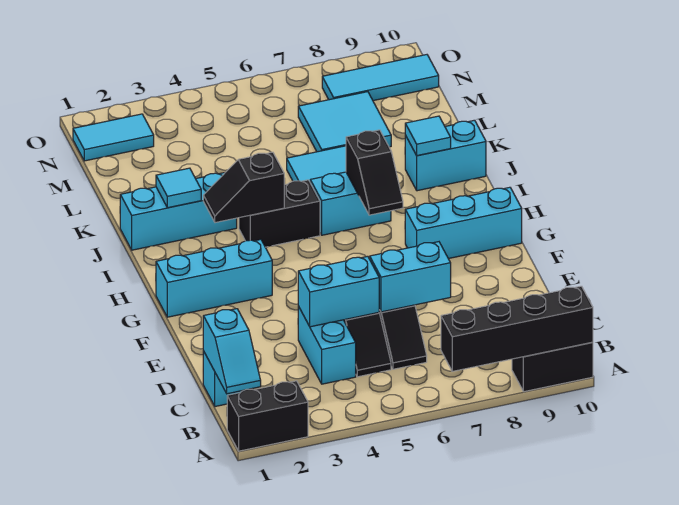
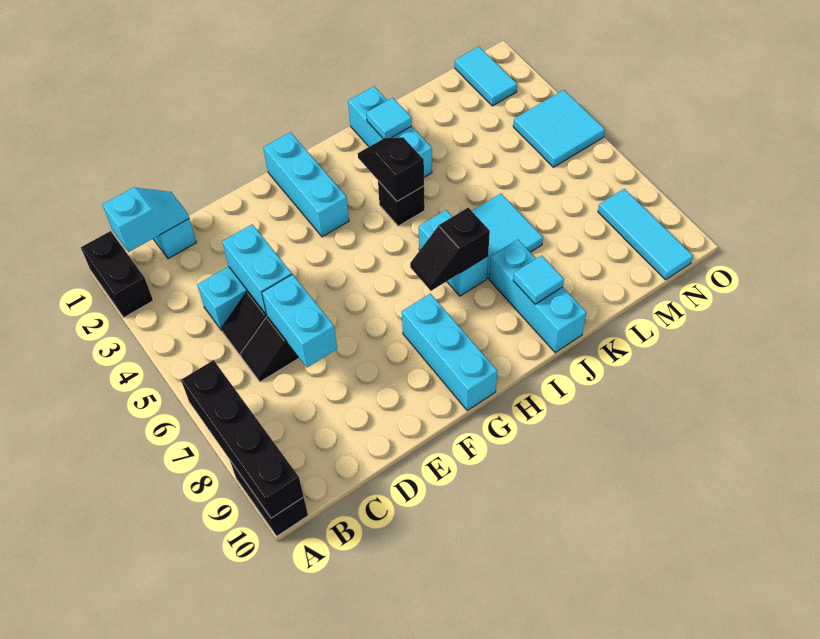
cyan 1x2 slope [203,309,261,394] -> cyan 1x2 slope turned to [102,187,189,252]
black 1x2 brick [239,180,320,247] -> black 1x1 brick [378,181,425,226]
cyan 1x2 brick [405,120,486,191] -> cyan 1x3 brick [489,240,586,353]
cyan 2x2 tile [298,92,391,152] -> cyan 2x2 tile moved to [513,90,605,167]

